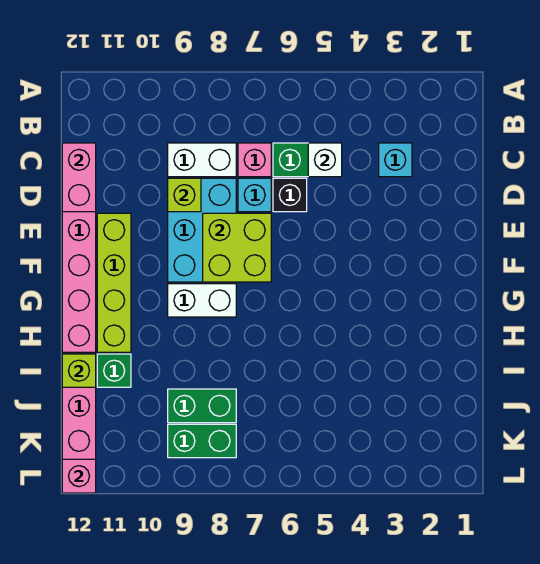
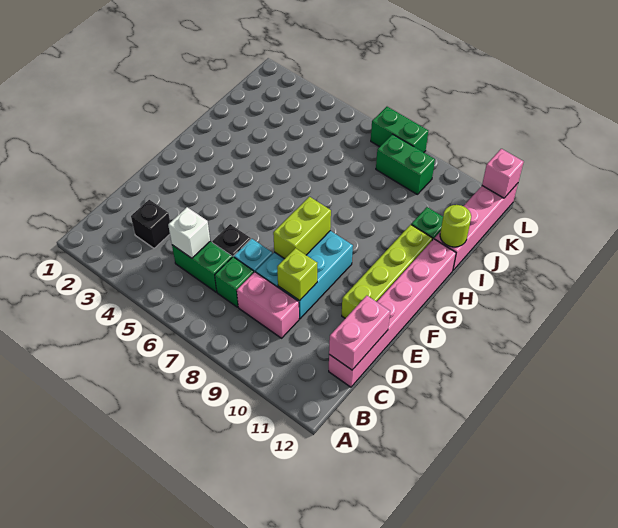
cyan 1x1 brick [379,143,412,177] -> black 1x1 brick [131,200,170,248]
pink 1x1 brick [238,143,271,177] -> green 1x1 brick [215,257,254,307]
white 1x2 brick [168,143,236,177] -> pink 1x2 brick [237,272,299,338]
lime 2x2 brick [203,213,271,282] -> lime 1x2 brick [273,197,331,259]
white 1x2 brick [168,284,236,317] -> none
lime 1x1 brick [62,354,96,387] -> lime 1x1 round brick [440,205,471,247]
green 1x2 brick [168,389,236,423] -> green 1x2 brick moved to [371,107,428,152]

